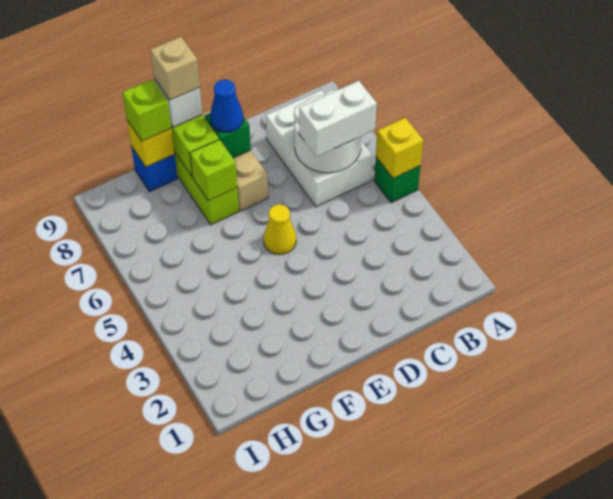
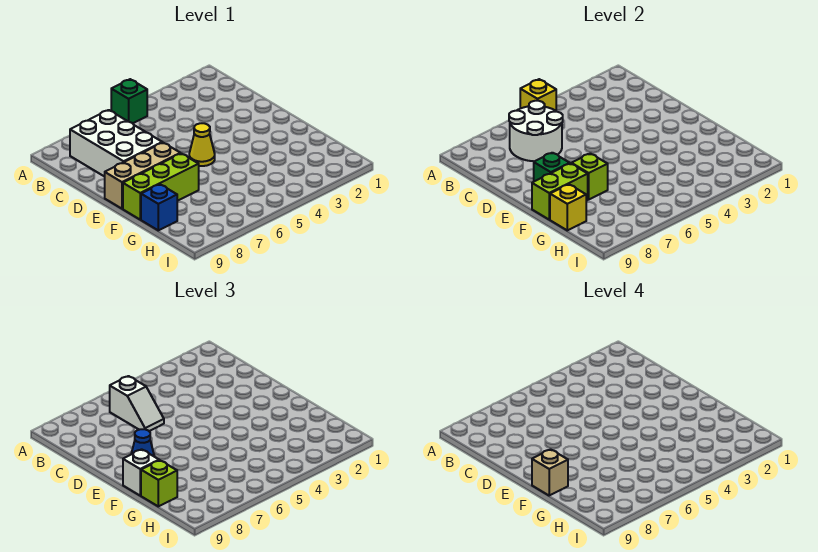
white 2x3 brick [266,90,373,207] -> white 2x3 brick turned to [70,110,162,177]
white 1x2 brick [299,81,377,157] -> white 1x2 slope [110,376,164,431]

